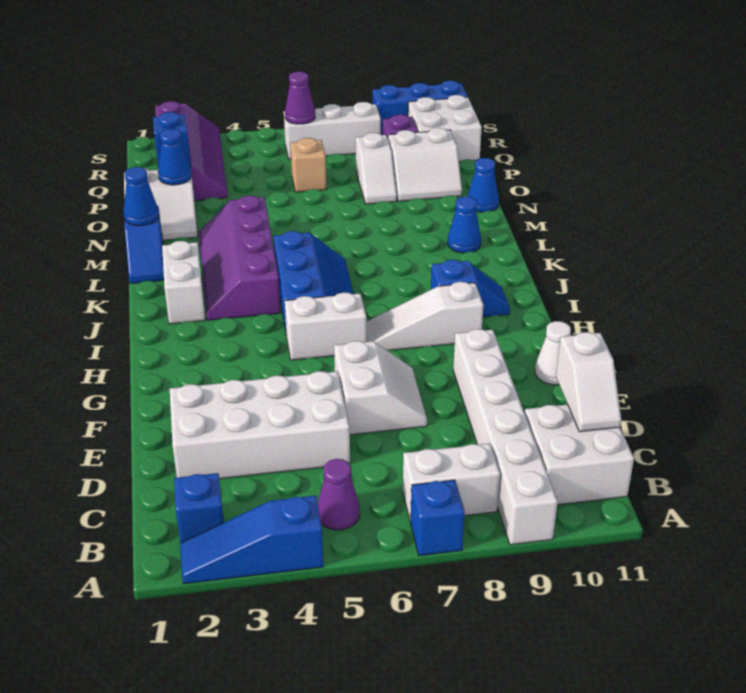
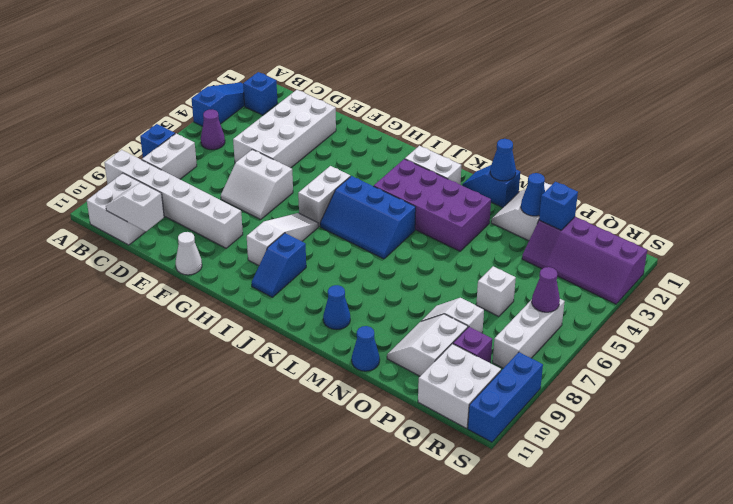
purple 2x4 slope [199,195,281,320] -> purple 2x4 brick [374,159,491,251]
tan 1x1 brick [290,138,326,192] -> white 1x1 brick [476,266,516,317]

